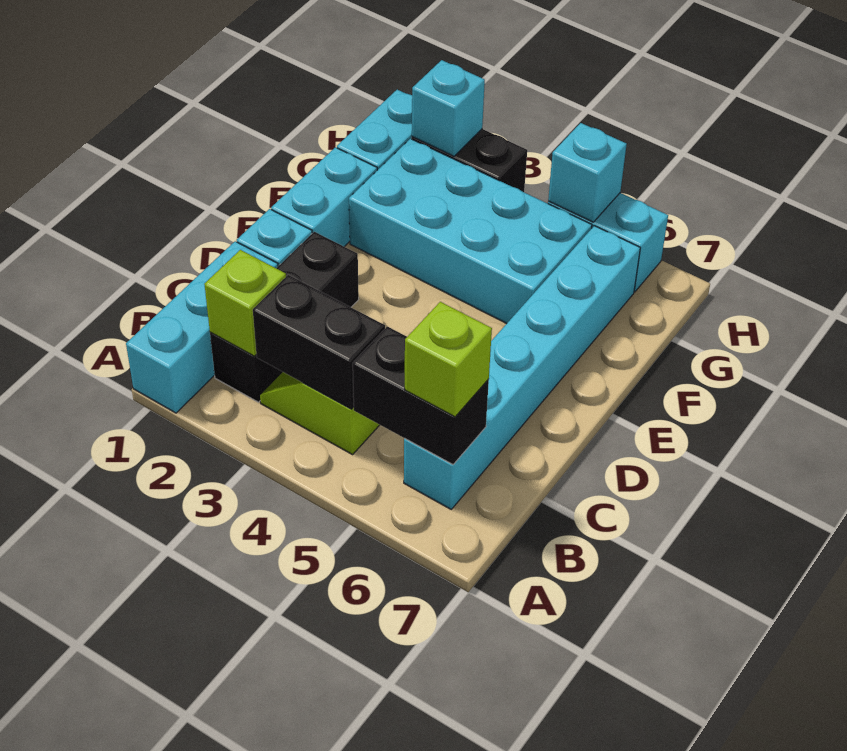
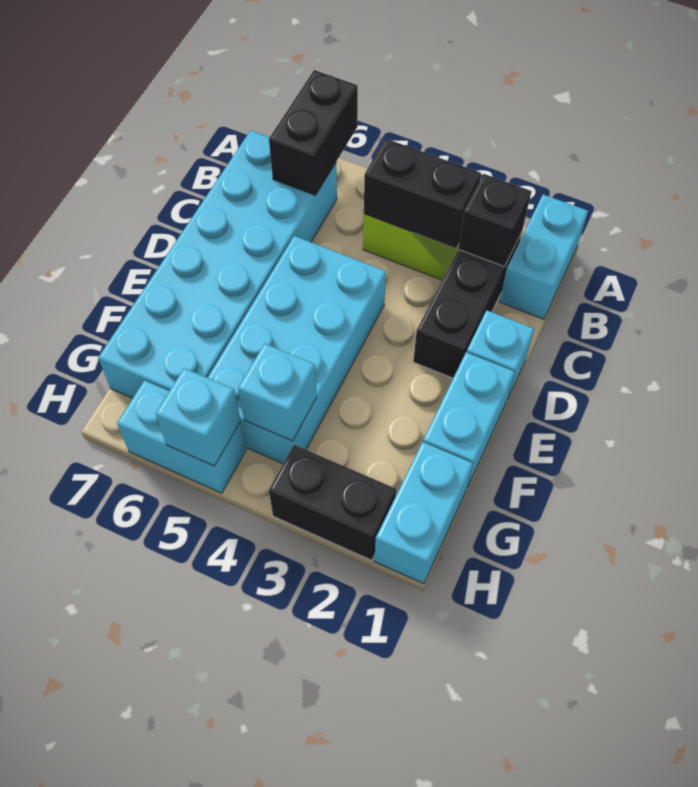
cyan 1x3 brick [126,241,278,413] -> cyan 1x2 brick [499,195,588,319]
lime 1x1 brick [204,250,286,356] -> black 1x1 brick [458,174,531,267]
black 1x2 brick [353,326,489,464] -> black 1x2 brick turned to [269,70,358,195]
cyan 1x6 brick [404,226,640,509] -> cyan 2x6 brick [98,130,337,398]
lime 1x1 brick [405,302,492,417] -> none
cyan 2x4 brick [349,139,592,324] -> cyan 2x4 brick turned to [208,236,386,464]
cyan 1x1 brick [412,60,485,156] -> cyan 1x1 brick moved to [238,344,317,441]

